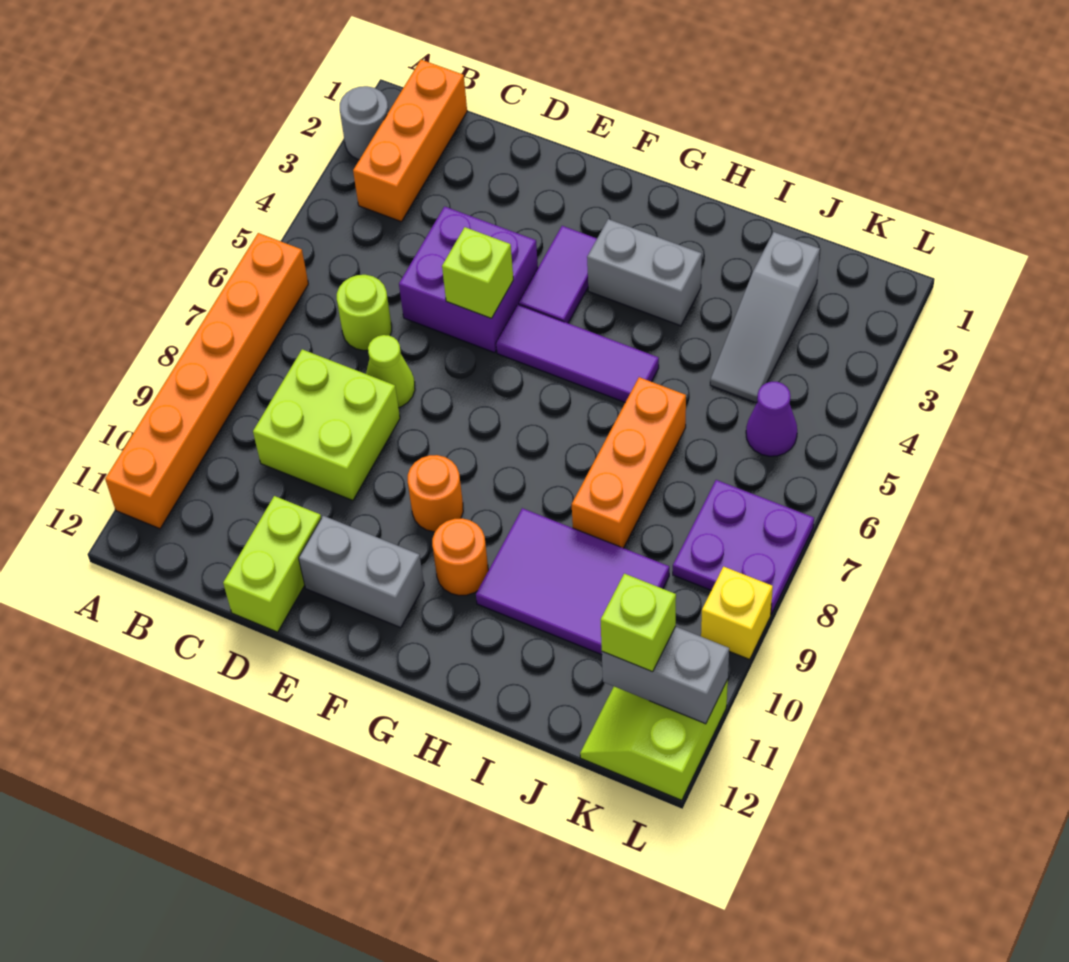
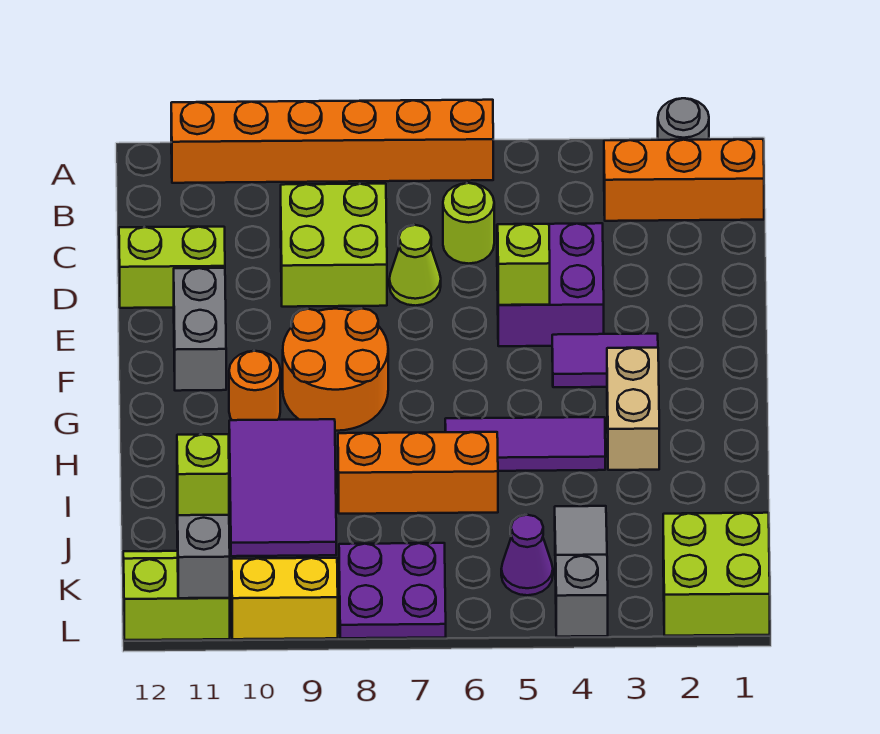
purple 1x3 tile [496,305,659,402] -> purple 1x3 tile turned to [445,417,605,471]
orange 1x1 round brick [408,455,463,532] -> orange 2x2 round brick [283,308,388,431]
grey 1x2 brick [587,219,702,326] -> tan 1x2 brick [607,348,659,470]
grey 1x3 slope [710,232,820,403] -> grey 1x3 slope turned to [555,506,608,637]
none -> lime 2x2 brick [663,513,770,636]
yellow 1x1 brick [701,567,773,659] -> yellow 1x2 brick [232,558,338,639]

